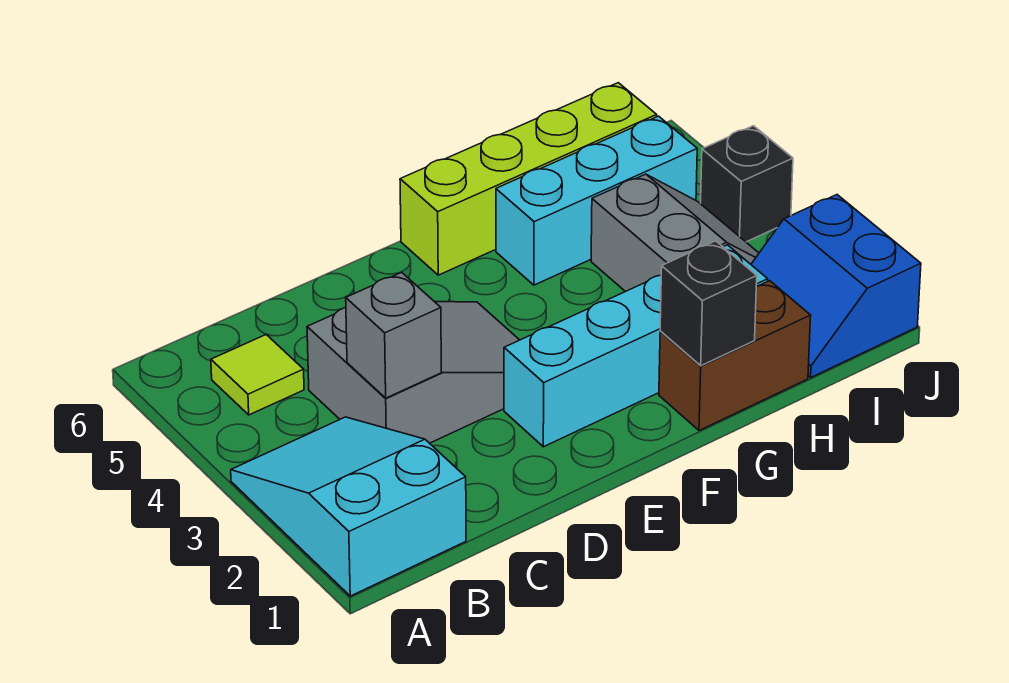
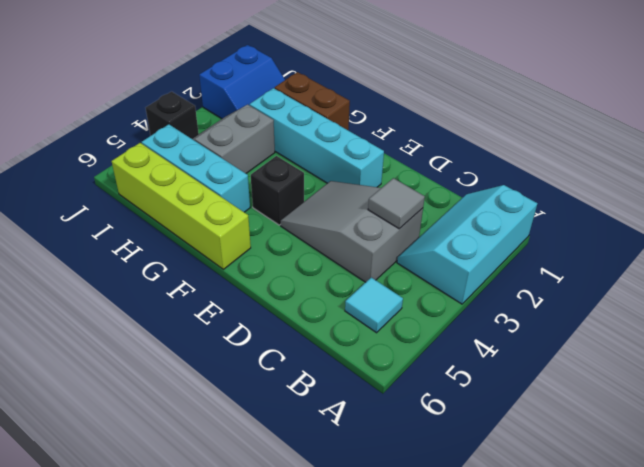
cyan 2x3 slope [231,417,466,596] -> cyan 2x3 slope turned to [397,185,537,304]
lime 1x1 tile [211,335,304,415] -> cyan 1x1 tile [345,277,403,333]
grey 1x1 brick [346,272,441,398] -> grey 1x1 tile [368,178,425,229]
black 1x1 brick [660,241,757,366] -> black 1x1 brick moved to [251,156,304,225]

